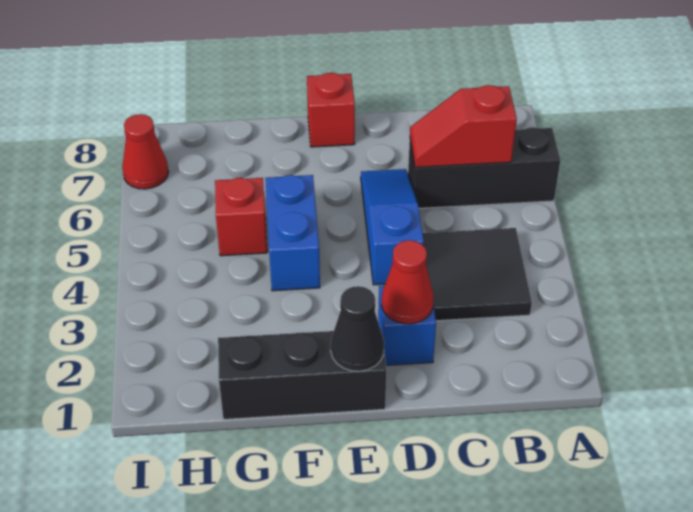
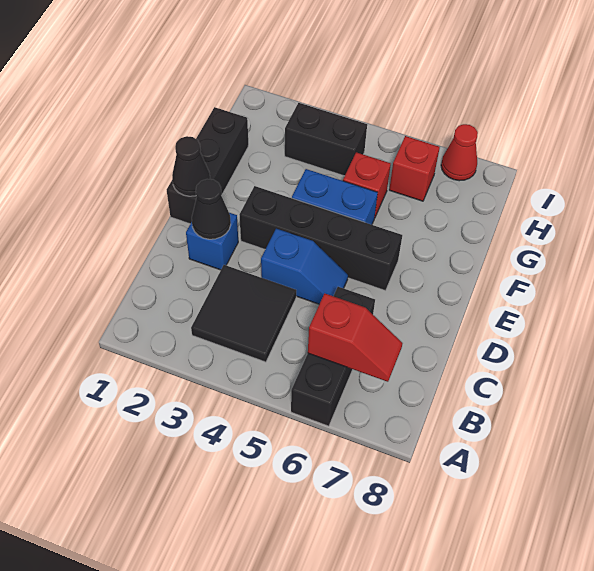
red 1x2 slope [410,85,517,167] -> red 1x2 slope turned to [308,294,402,382]
red 1x1 cone [382,240,434,324] -> black 1x1 cone [192,179,231,239]
blue 1x3 slope [361,169,424,285] -> blue 1x2 slope [261,229,348,304]
none -> black 1x4 brick [239,186,402,291]
red 1x1 brick [307,73,355,147] -> red 1x1 brick moved to [389,136,440,201]
none -> black 1x2 brick [285,103,367,176]

